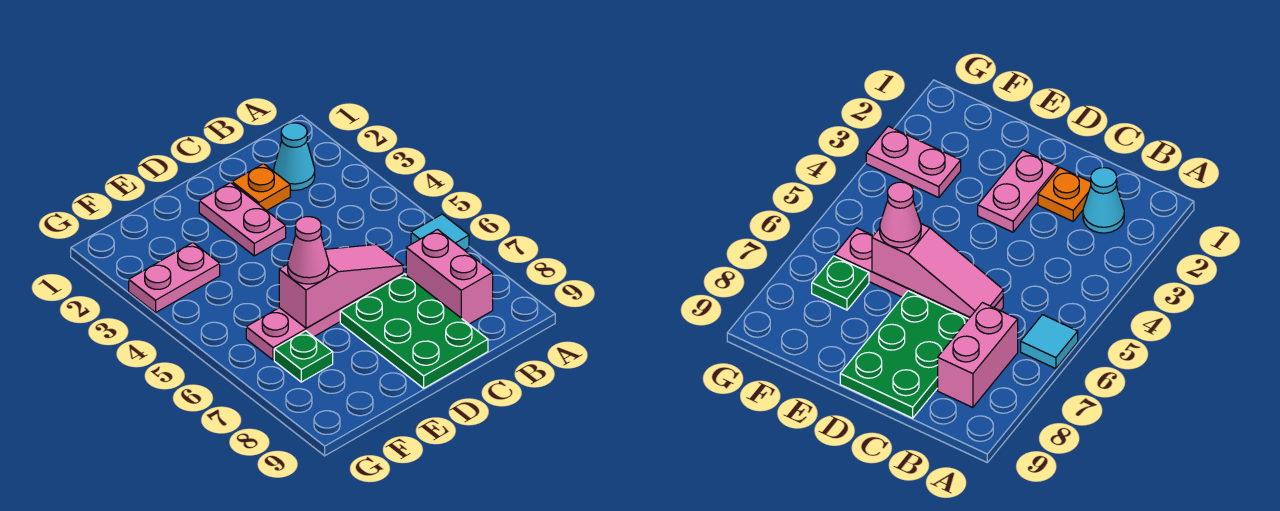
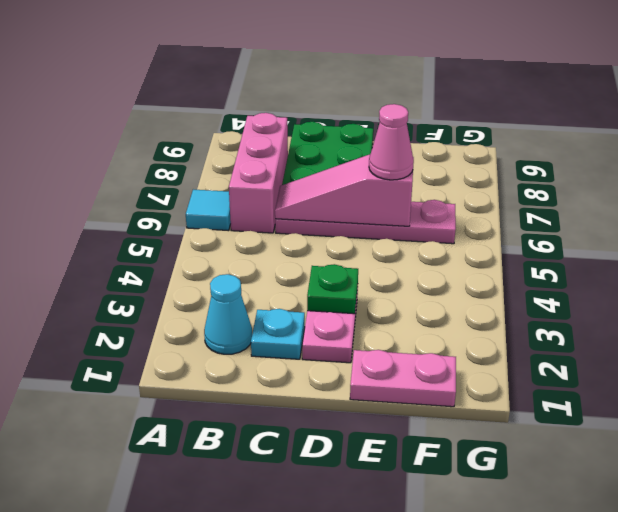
pink 1x2 brick [406,230,493,324] -> pink 1x3 brick [229,113,288,233]
orange 1x1 plate [232,164,290,211] -> cyan 1x1 plate [251,309,305,359]
pink 1x2 plate [129,243,220,313] -> pink 1x2 plate moved to [350,350,456,407]
green 1x1 plate [274,331,333,382] -> green 1x1 plate moved to [307,264,358,314]

